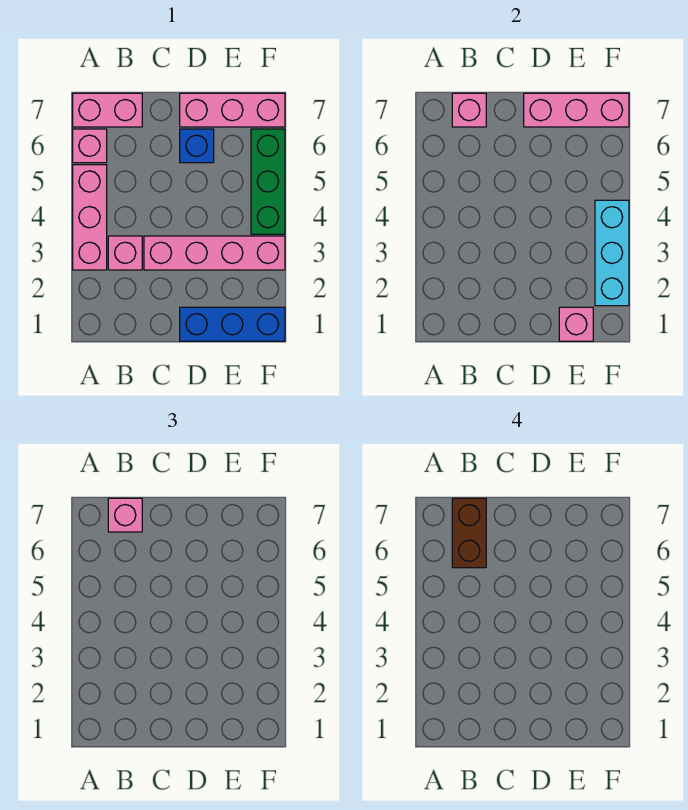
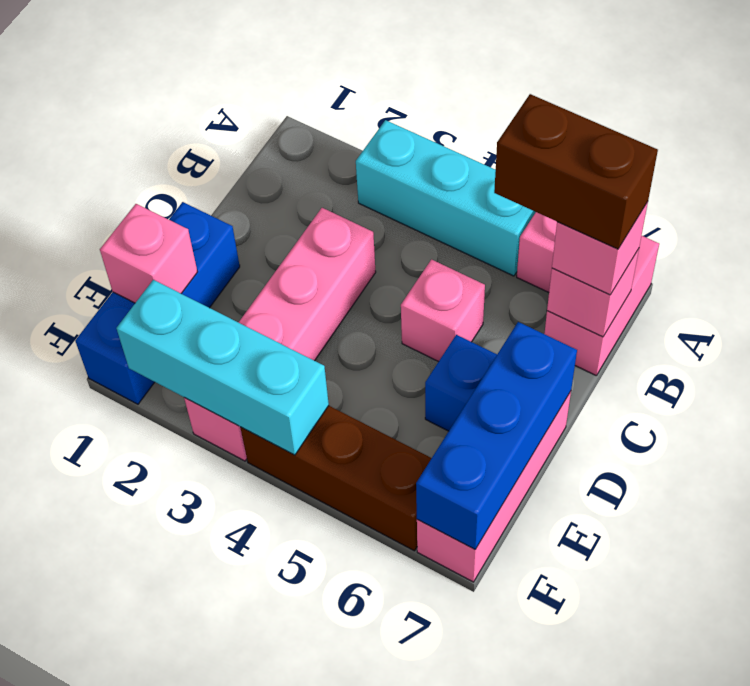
pink 1x3 brick [73,165,107,270] -> cyan 1x3 brick [356,120,536,276]
pink 1x1 brick [108,236,142,270] -> pink 1x1 brick moved to [401,260,485,362]
pink 1x3 brick [524,93,629,127] -> blue 1x3 brick [416,322,577,549]
green 1x3 brick [251,129,285,234] -> brown 1x3 brick [240,406,432,551]

